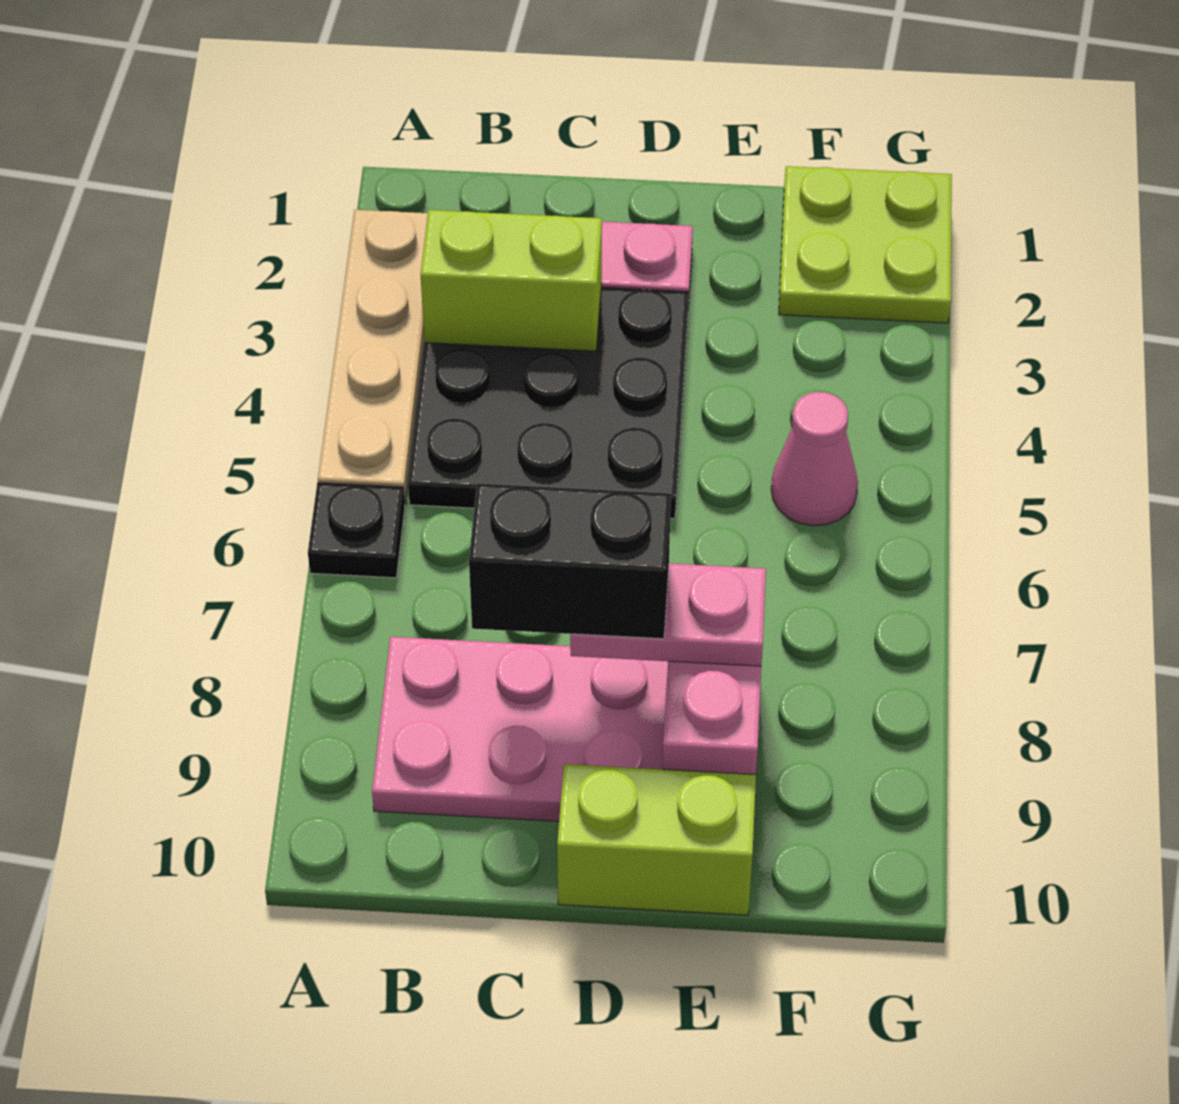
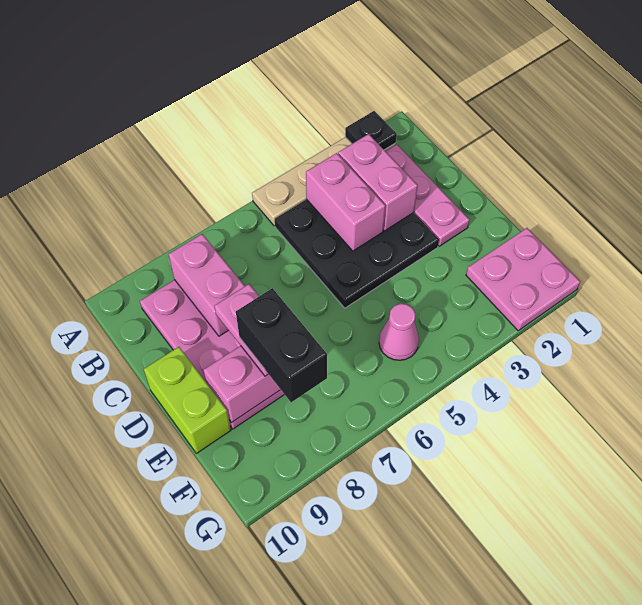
black 1x1 plate [308,483,405,578] -> black 1x1 plate moved to [345,111,397,150]
lime 1x2 brick [421,210,602,351] -> pink 1x2 brick [338,134,418,231]
none -> pink 1x2 brick [306,153,385,251]
none -> pink 1x2 brick [169,234,245,336]
black 1x2 brick [469,483,671,639] -> black 1x2 brick moved to [236,288,327,402]
lime 2x2 plate [779,166,952,323] -> pink 2x2 plate [466,228,580,331]

